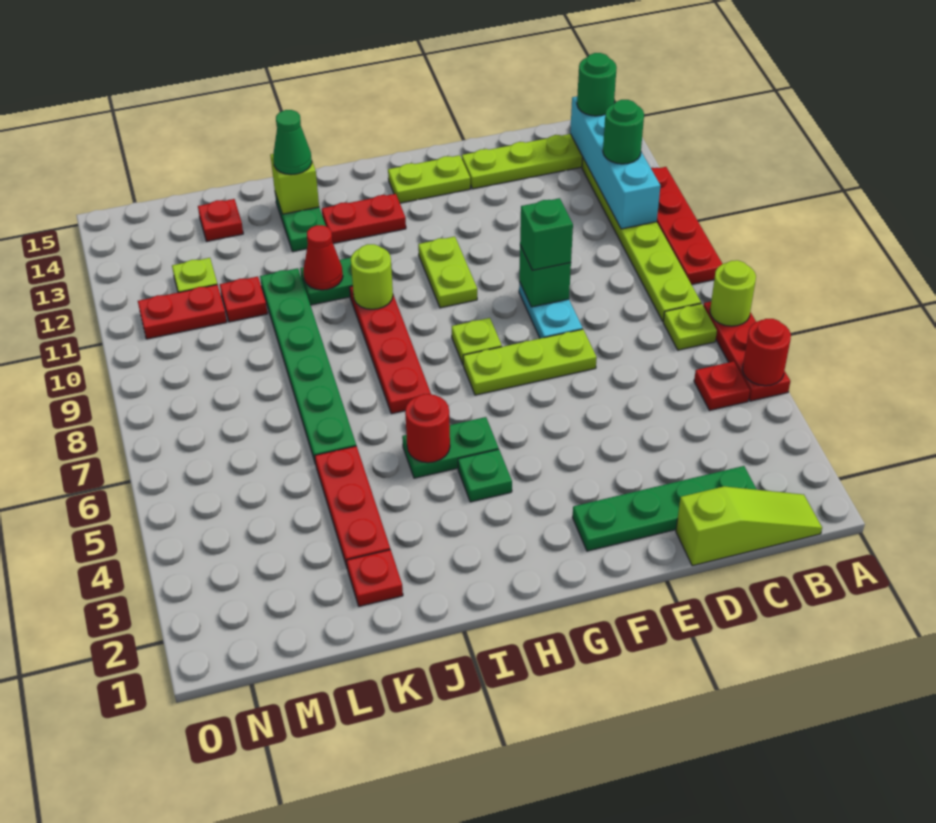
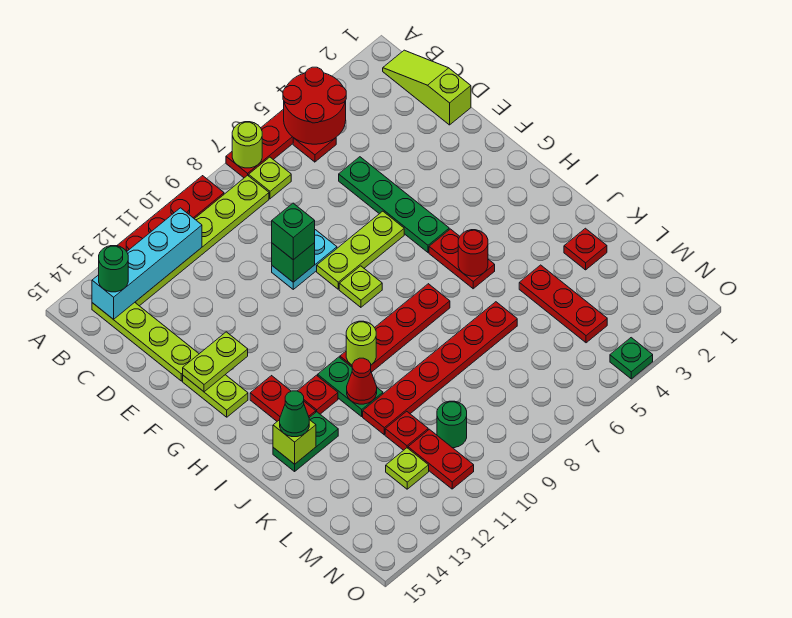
red 1x1 round brick [742,319,791,386] -> red 2x2 round brick [283,67,346,144]
green 1x1 round brick [603,100,644,164] -> green 1x1 round brick moved to [437,401,467,448]
green 1x4 plate [573,466,757,551] -> green 1x4 plate moved to [339,157,449,252]
lime 1x3 plate [463,329,597,395] -> lime 1x3 plate turned to [317,211,404,289]
lime 1x2 plate [418,237,477,308] -> lime 1x2 plate moved to [183,332,248,392]
green 1x1 plate [458,449,512,502] -> green 1x1 plate moved to [610,338,653,379]
green 1x2 plate [402,417,499,478] -> red 1x2 plate [429,229,495,289]
red 1x3 plate [315,446,390,569] -> red 1x3 plate turned to [519,265,607,343]
green 1x6 plate [260,268,356,464] -> red 1x6 plate [363,302,517,435]
red 1x1 plate [198,199,243,241] -> red 1x1 plate moved to [298,375,338,414]

